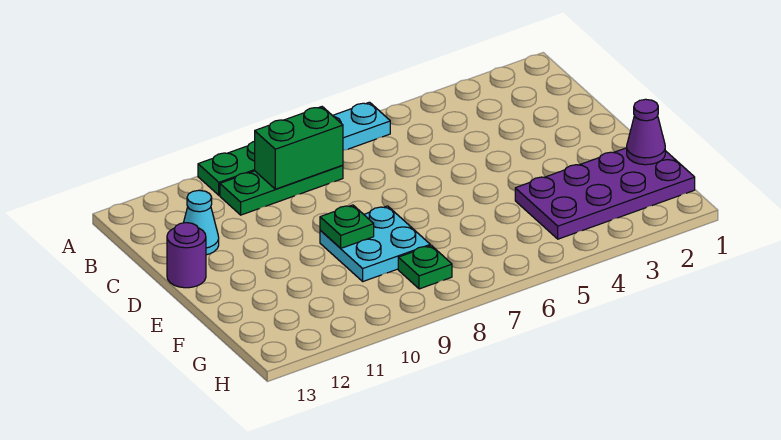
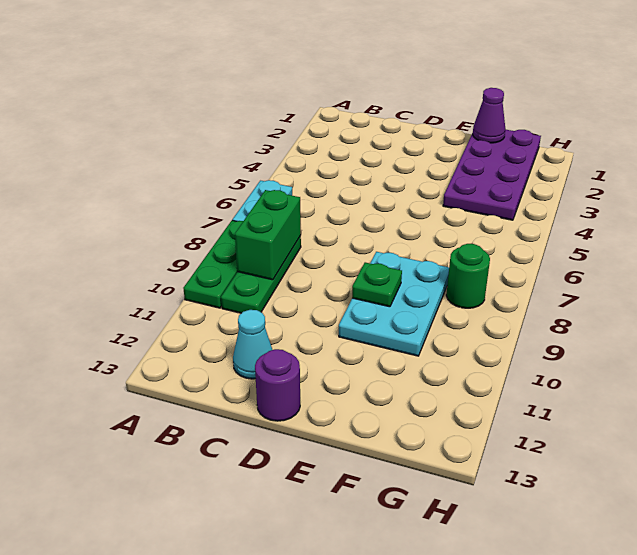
cyan 2x2 plate [320,206,430,281] -> cyan 2x3 plate [339,252,449,356]
green 1x1 plate [398,245,452,289] -> green 1x1 round brick [446,244,490,308]

